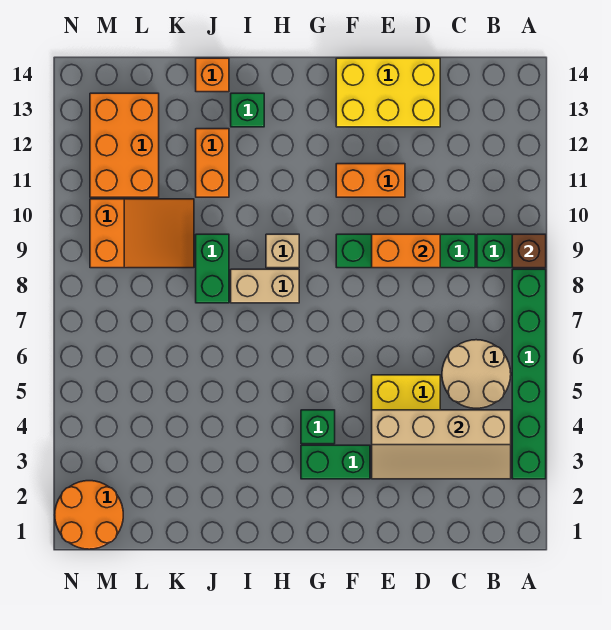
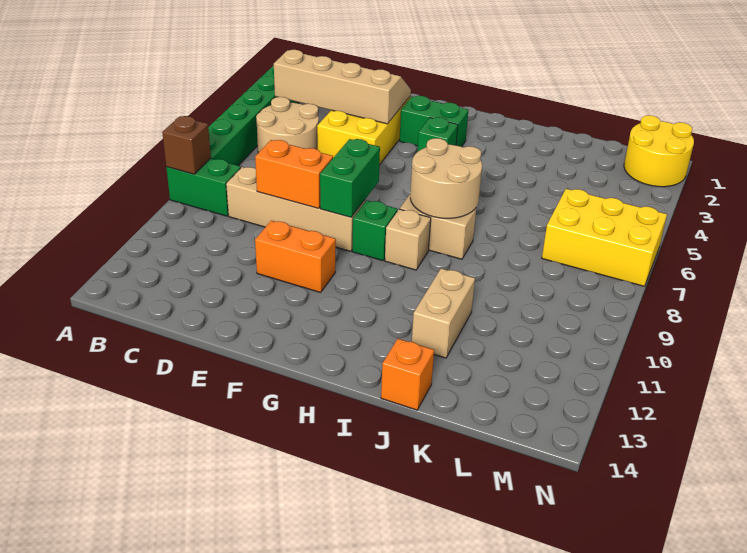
green 1x4 brick [336,234,475,268] -> tan 1x4 brick [226,167,365,251]
yellow 2x3 brick [336,58,440,127] -> yellow 2x3 brick moved to [542,189,667,286]
none -> tan 2x2 round brick [410,138,482,218]
green 1x1 brick [231,93,264,127] -> green 1x1 brick moved to [352,201,398,261]
green 1x2 brick [196,234,229,303] -> green 1x2 brick moved to [320,139,380,217]
orange 1x2 brick [196,129,229,197] -> tan 1x2 brick [412,268,475,358]
orange 2x3 slope [90,199,194,268] -> none
orange 2x3 brick [90,93,159,197] -> none
orange 2x2 round brick [55,481,123,549] -> yellow 2x2 round brick [624,115,694,187]

